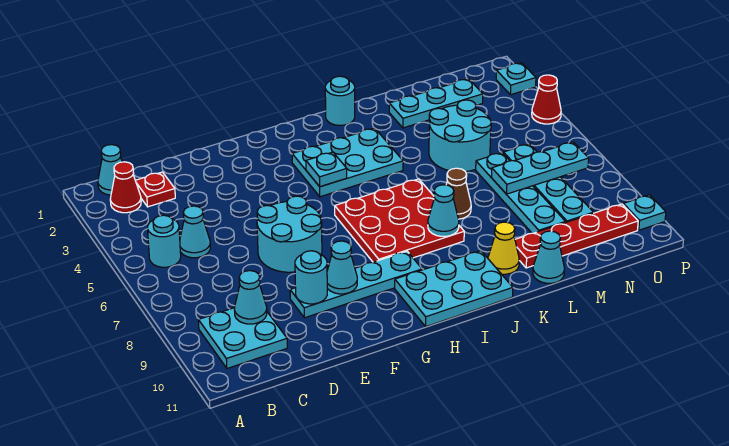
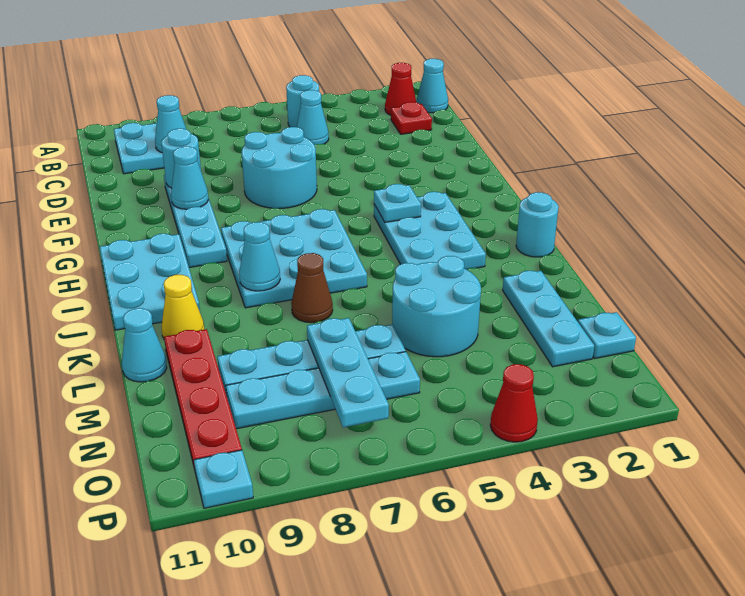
red 3x3 plate [335,179,464,262] -> cyan 3x3 plate [221,209,367,308]
cyan 1x1 plate [496,63,536,95] -> cyan 1x1 plate moved to [578,312,636,358]

